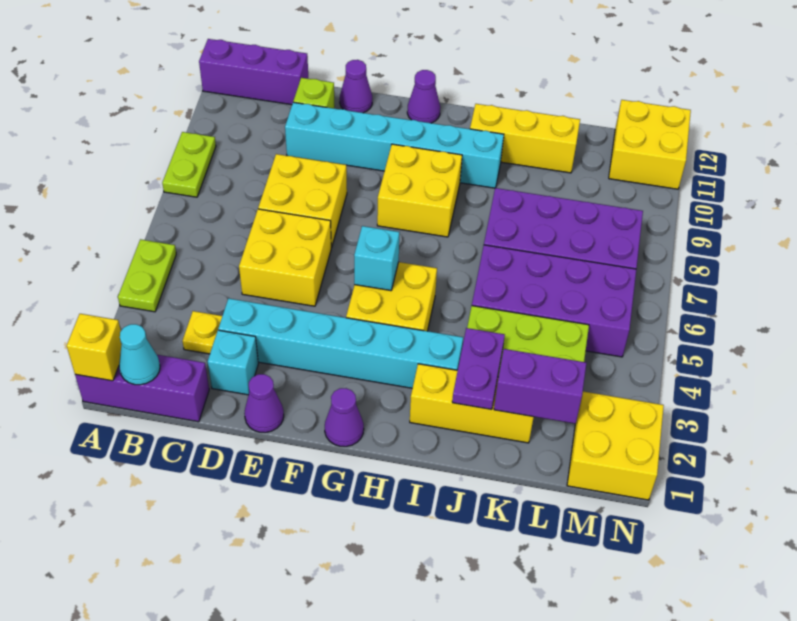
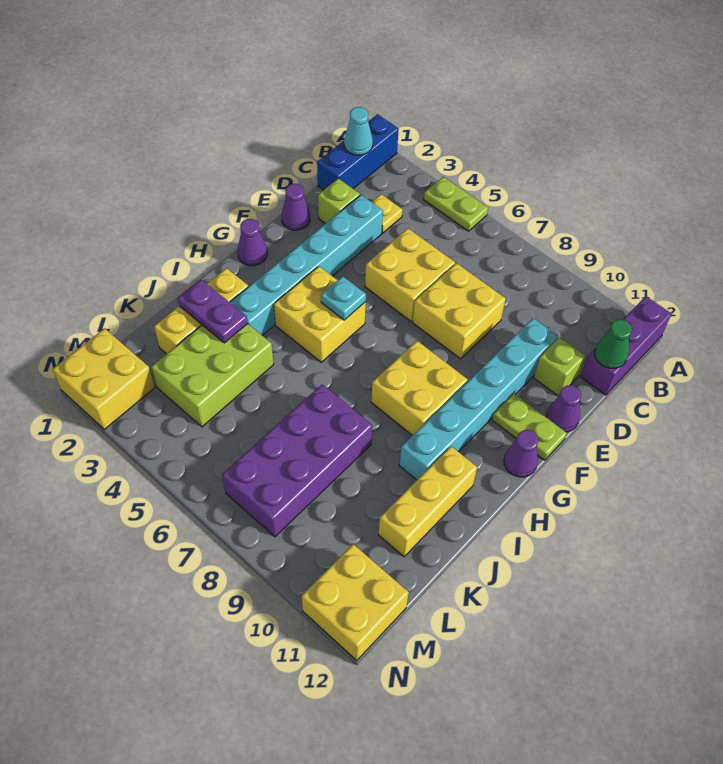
purple 1x3 brick [75,355,209,422] -> blue 1x3 brick [317,114,399,190]
yellow 1x1 brick [67,314,122,381] -> none
lime 1x2 plate [162,132,216,197] -> lime 1x2 plate moved to [492,394,567,460]
none -> green 1x1 cone [595,320,632,368]
cyan 1x1 brick [207,330,258,395] -> lime 1x1 brick [318,178,360,224]
cyan 1x1 brick [354,226,399,291] -> cyan 1x1 plate [321,276,366,320]
purple 2x4 brick [472,245,636,357] -> none
purple 1x2 brick [494,349,586,424] -> none

